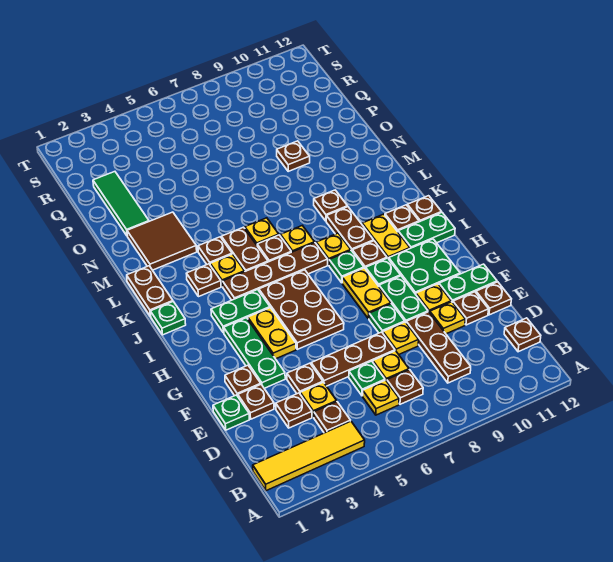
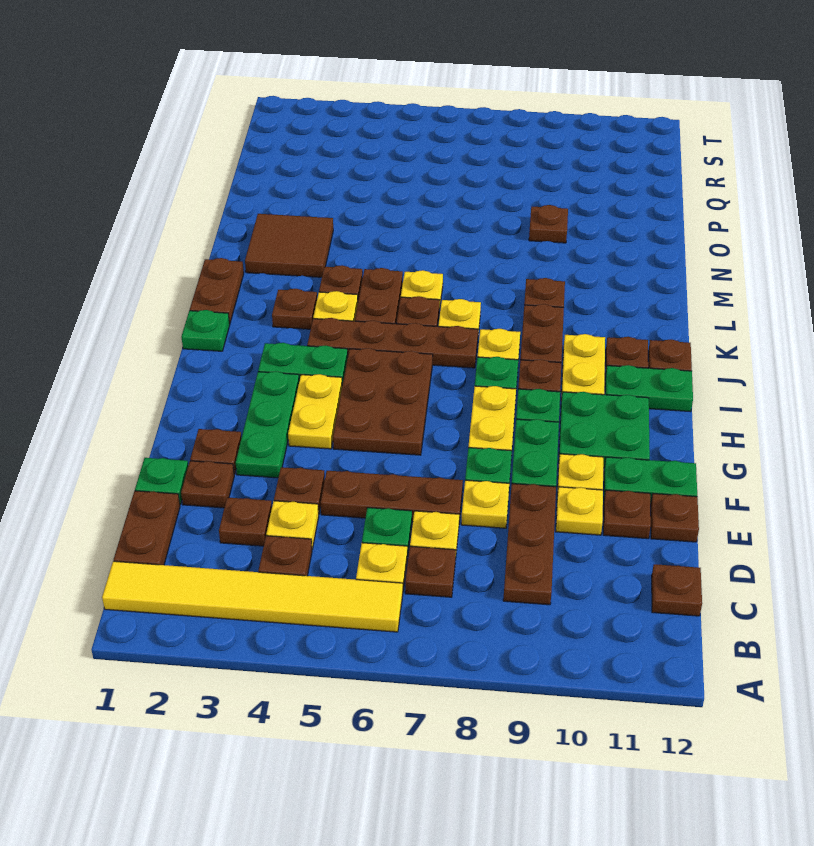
yellow 1x4 tile [253,421,365,491] -> yellow 1x6 tile [102,561,403,632]
none -> brown 1x2 plate [114,491,180,565]
green 1x3 tile [93,172,149,236] -> none

